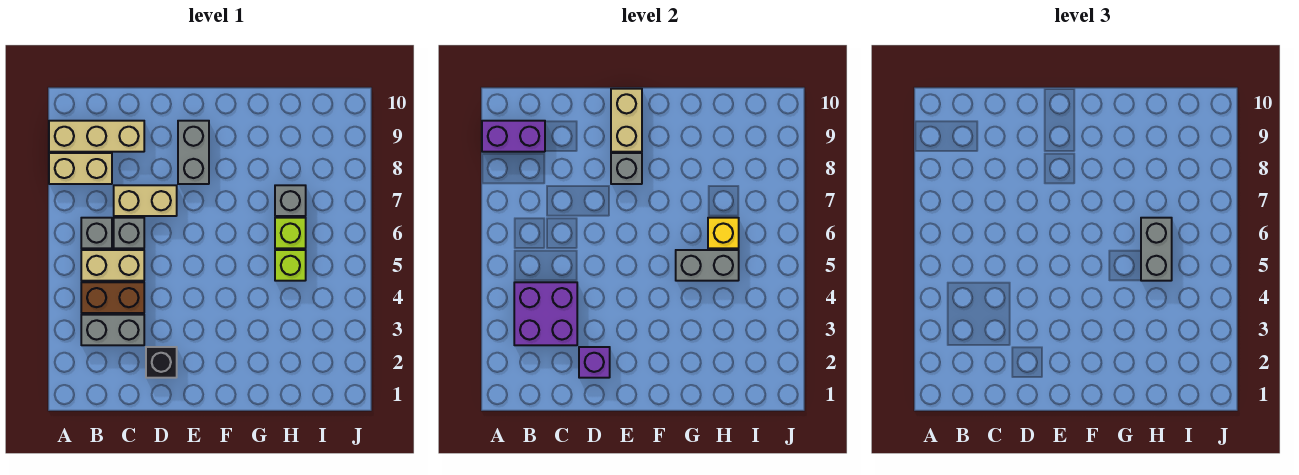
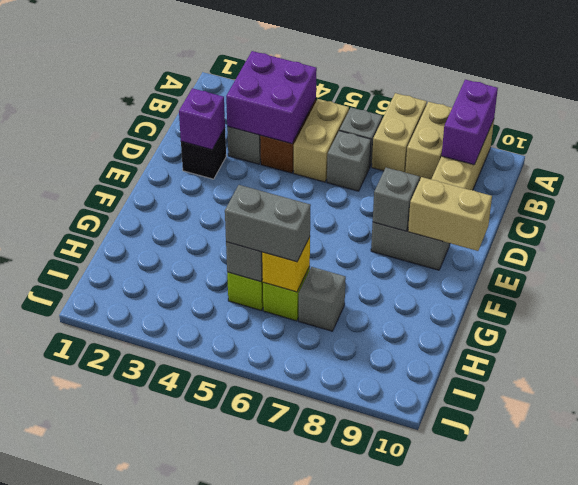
tan 1x2 brick [114,185,177,216] -> tan 1x2 brick moved to [372,93,427,172]

